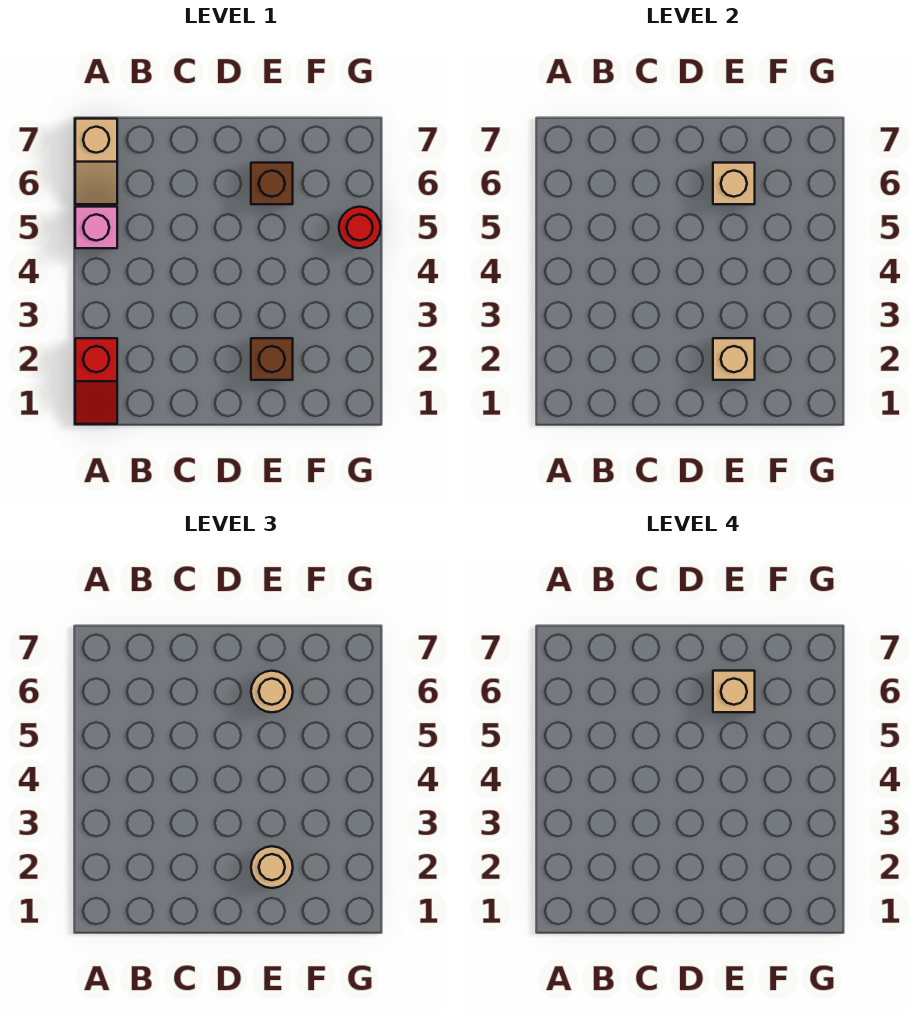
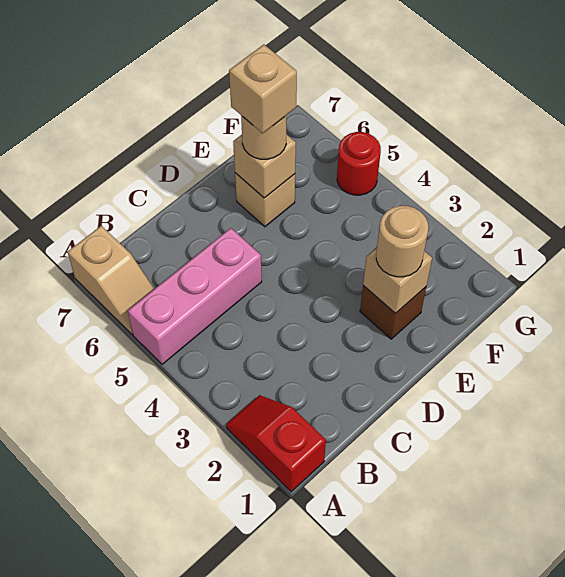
red 1x2 slope [75,338,117,424] -> red 1x2 slope turned to [226,395,326,492]
pink 1x1 brick [75,207,117,248] -> pink 1x3 brick [128,228,262,364]
brown 1x1 brick [251,163,293,204] -> tan 1x1 brick [235,173,295,227]

